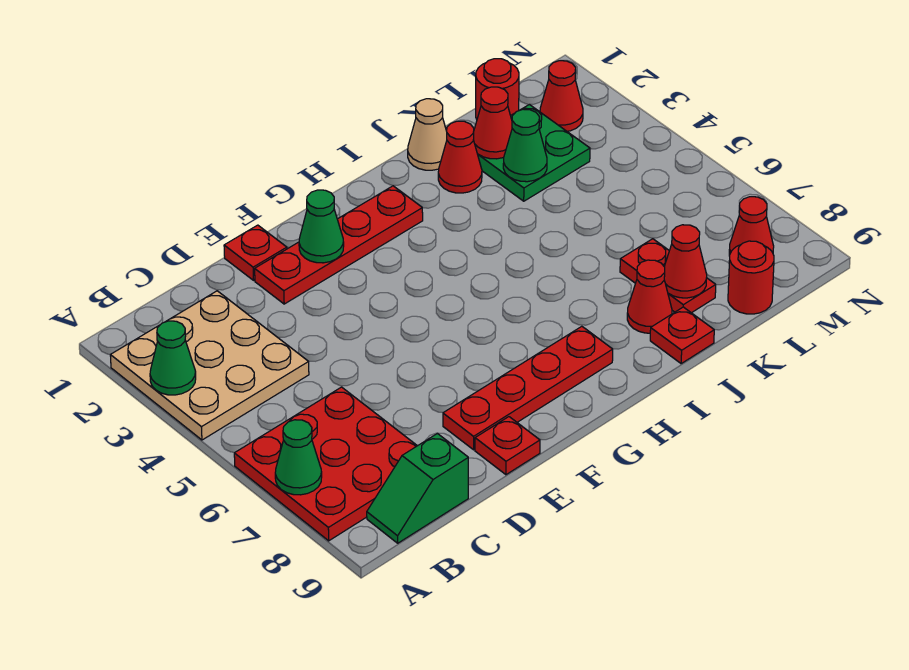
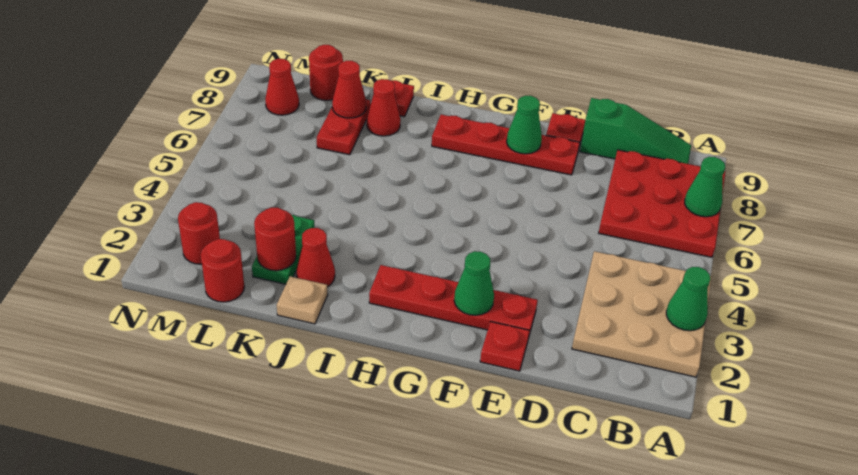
green 1x2 slope [367,433,468,543] -> green 1x3 slope [580,98,691,164]
tan 1x1 cone [408,99,447,170] -> tan 1x1 plate [277,276,328,324]
green 2x2 plate [478,104,590,201] -> green 1x2 plate [252,215,315,284]
red 1x1 cone [473,87,512,159] -> red 1x1 round brick [254,208,296,271]
green 1x1 cone [503,109,547,182] -> green 1x1 cone moved to [507,96,542,154]
red 1x1 cone [540,61,583,131] -> red 1x1 round brick [178,202,220,264]

